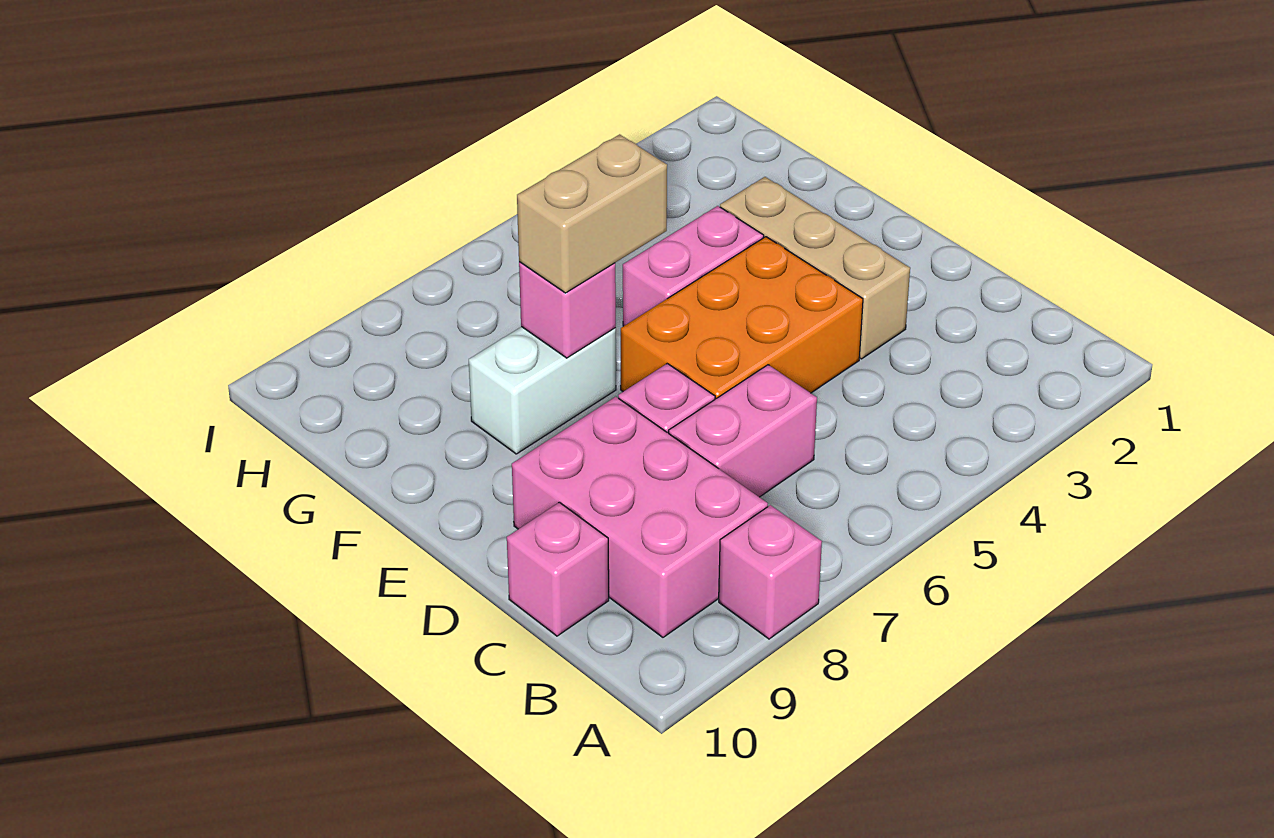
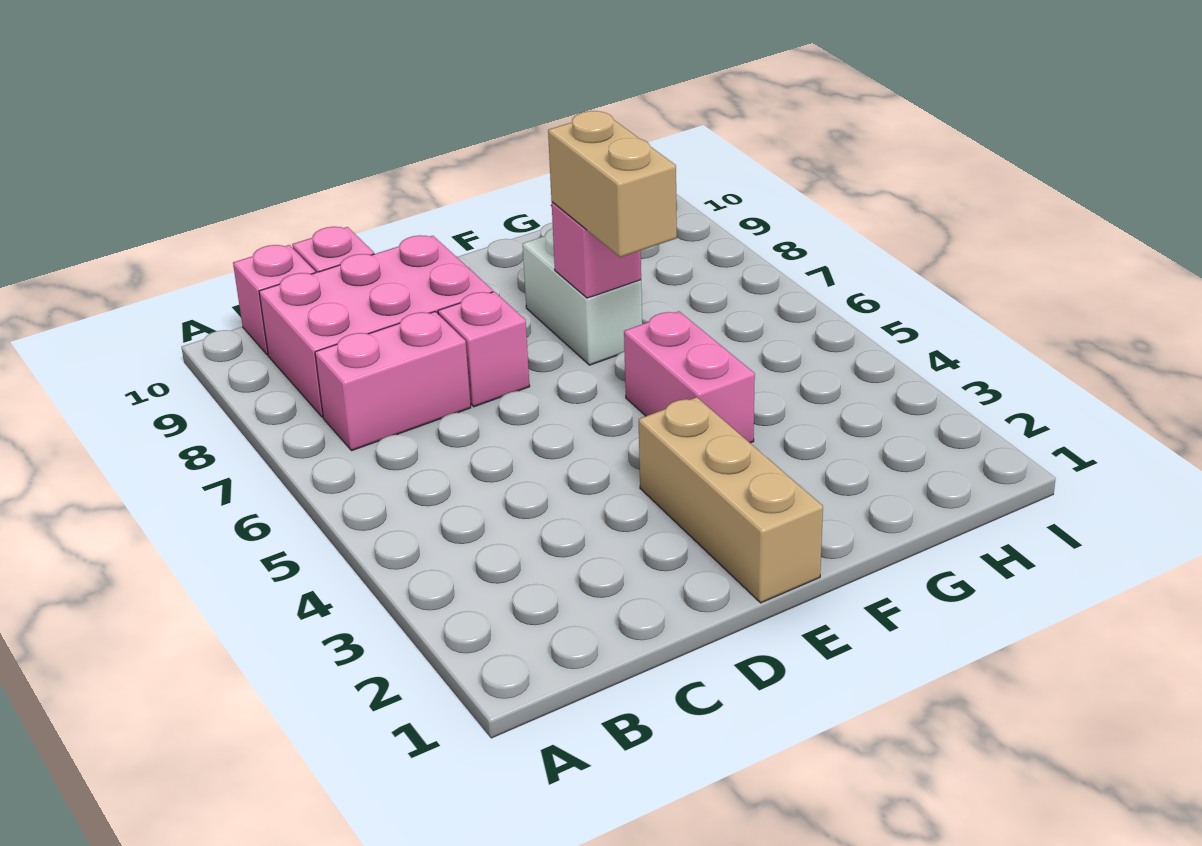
pink 1x1 brick [719,505,822,639] -> pink 1x1 brick moved to [233,245,315,355]
pink 1x2 brick [669,365,817,497] -> pink 1x2 brick turned to [315,312,471,450]
tan 1x3 brick [720,177,910,359] -> tan 1x3 brick turned to [639,397,823,603]
orange 2x3 brick [621,237,863,399] -> none

